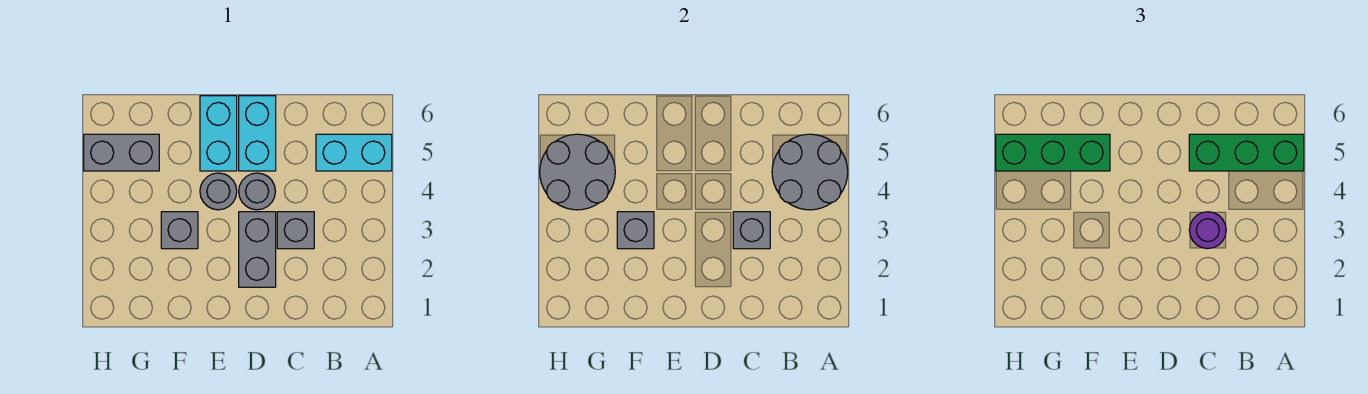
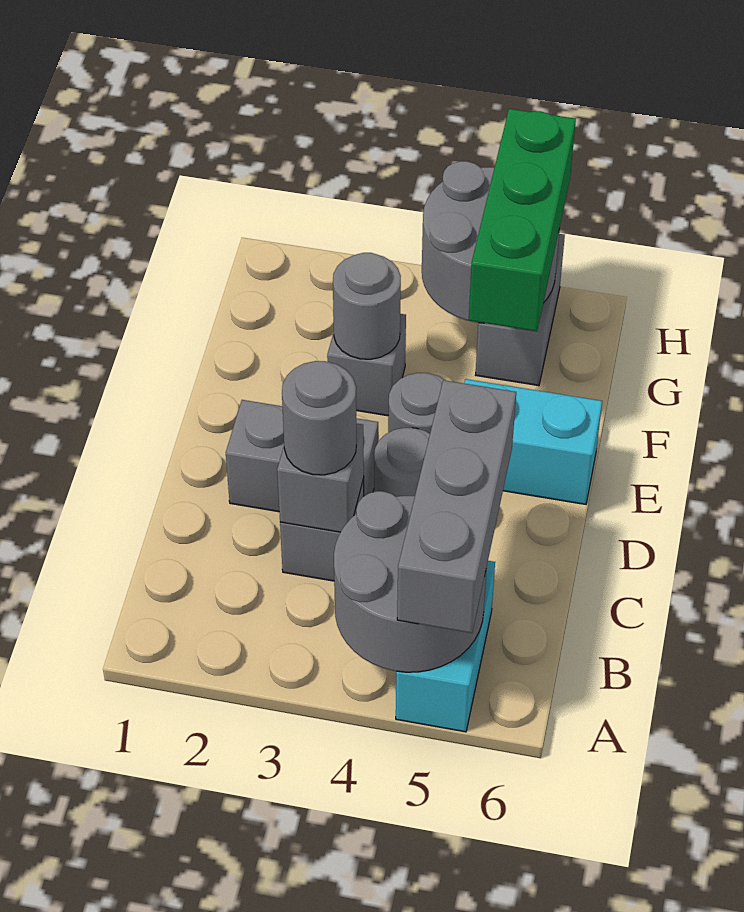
green 1x3 brick [1189,134,1304,171] -> grey 1x3 brick [397,380,516,633]
purple 1x1 round brick [1189,212,1226,249] -> grey 1x1 round brick [282,361,356,475]
cyan 1x2 brick [239,96,276,171] -> none
grey 1x1 brick [617,212,654,249] -> grey 1x1 round brick [333,253,401,359]

